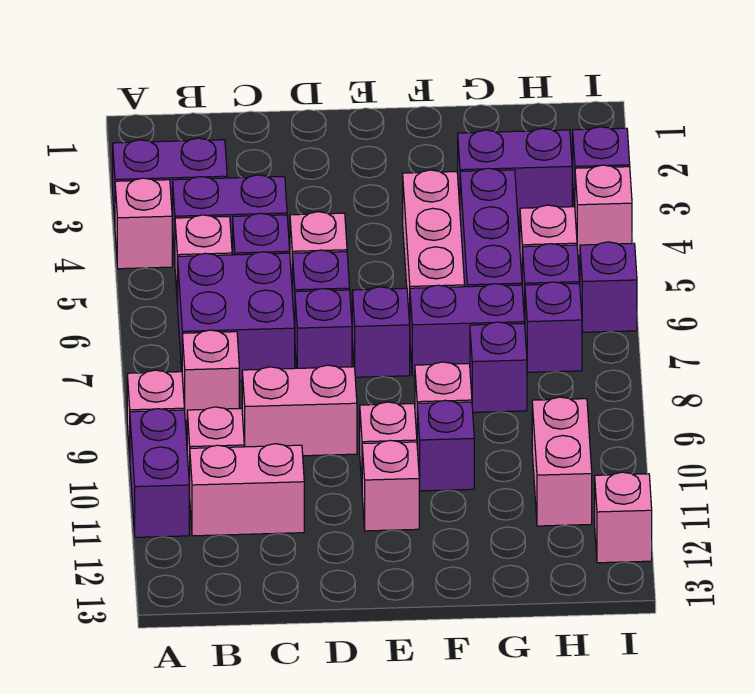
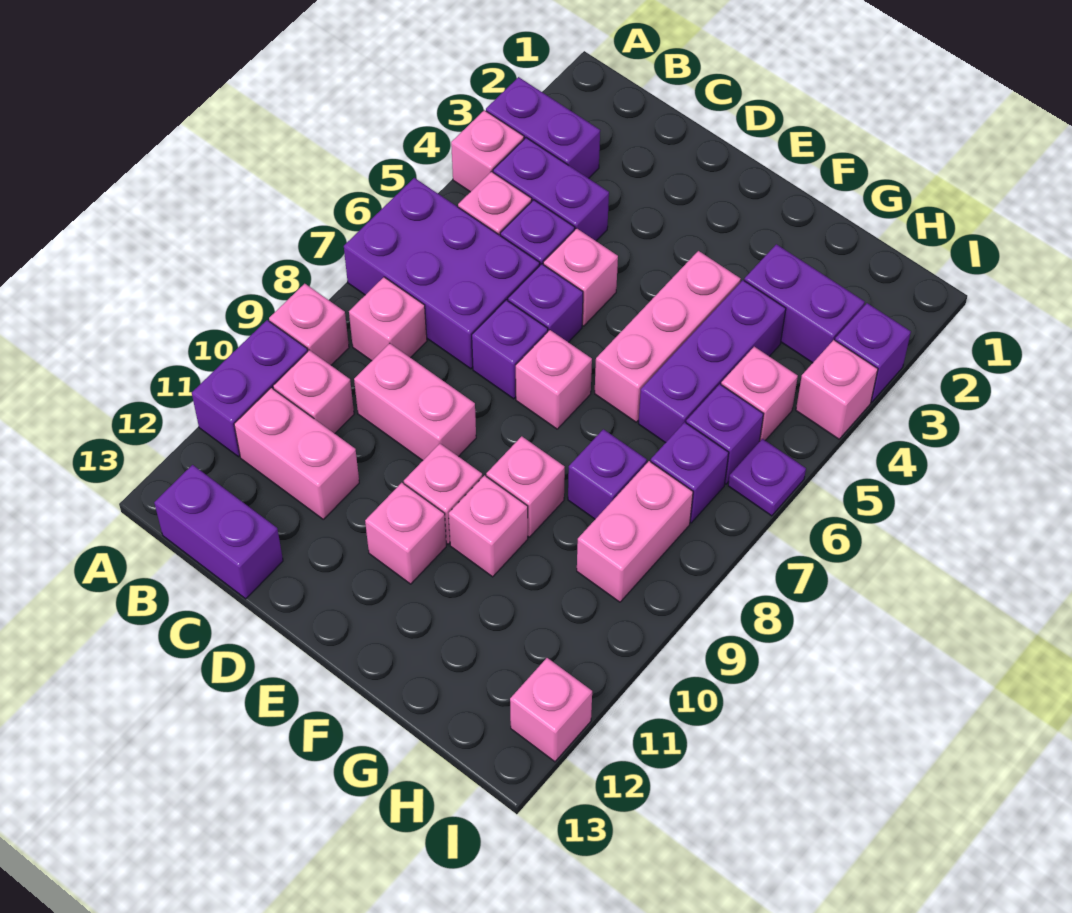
purple 2x2 brick [178,252,295,381] -> purple 2x3 brick [344,178,540,369]
purple 1x1 brick [352,287,410,377] -> pink 1x1 brick [516,330,592,429]
purple 1x2 brick [410,284,524,376] -> purple 1x2 brick moved to [154,465,283,599]
purple 1x1 brick [417,400,474,491] -> pink 1x1 brick [449,475,528,577]
pink 1x2 brick [532,397,592,526] -> pink 1x2 brick moved to [577,461,693,602]
purple 1x1 brick [580,242,637,332] -> purple 1x1 plate [728,439,806,516]

